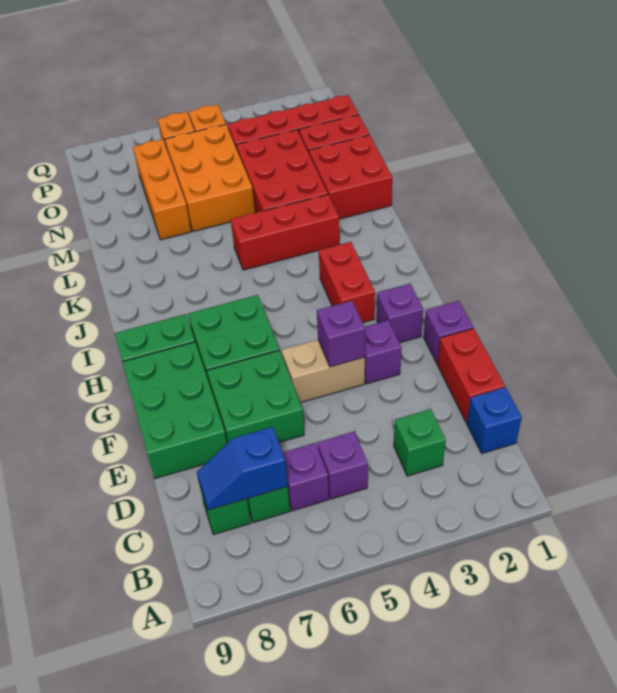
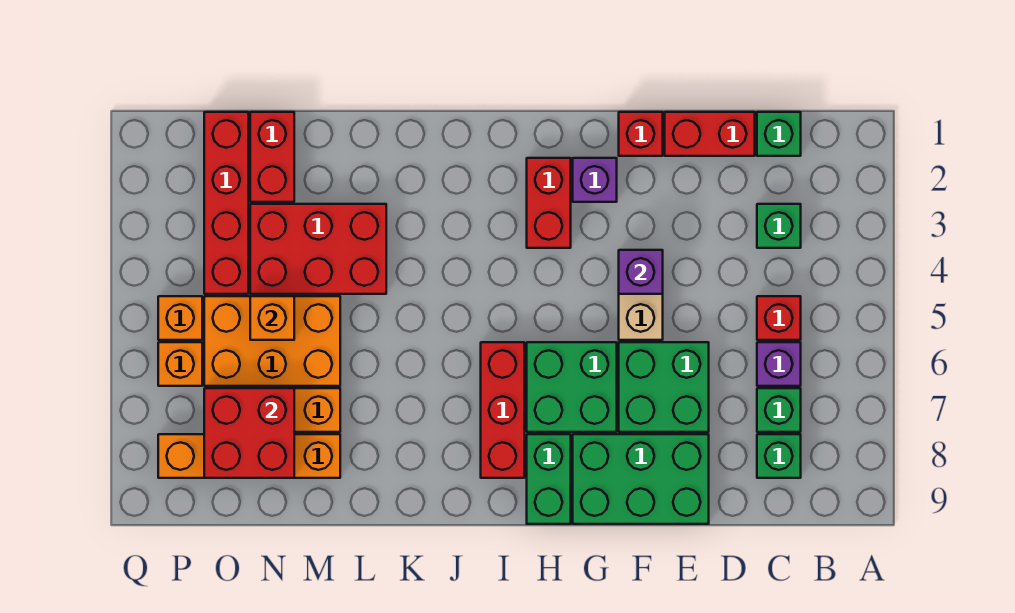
blue 1x1 brick [467,387,522,453] -> green 1x1 brick [757,112,801,156]
purple 1x1 brick [317,432,368,499] -> red 1x1 brick [757,296,801,340]
blue 1x2 slope [197,427,288,510] -> none
purple 1x1 brick [424,301,473,364] -> red 1x1 brick [619,112,663,156]
purple 1x1 brick [365,320,401,384] -> none
red 1x2 brick [319,242,375,323] -> red 1x2 brick turned to [527,158,571,248]
red 1x3 brick [231,194,340,270] -> red 1x3 brick moved to [481,342,524,478]
red 2x2 brick [309,135,392,219] -> red 2x2 brick moved to [204,388,294,478]
none -> orange 1x4 brick [158,434,340,478]
none -> orange 1x1 brick [250,296,294,340]

